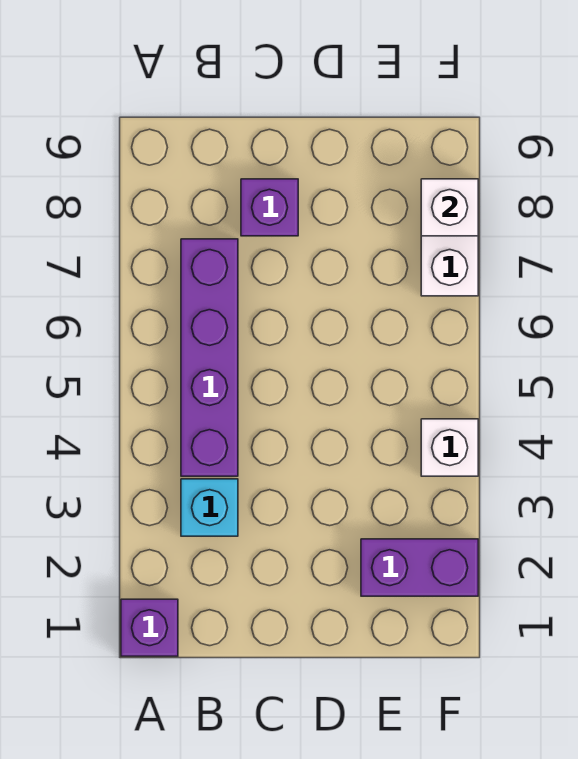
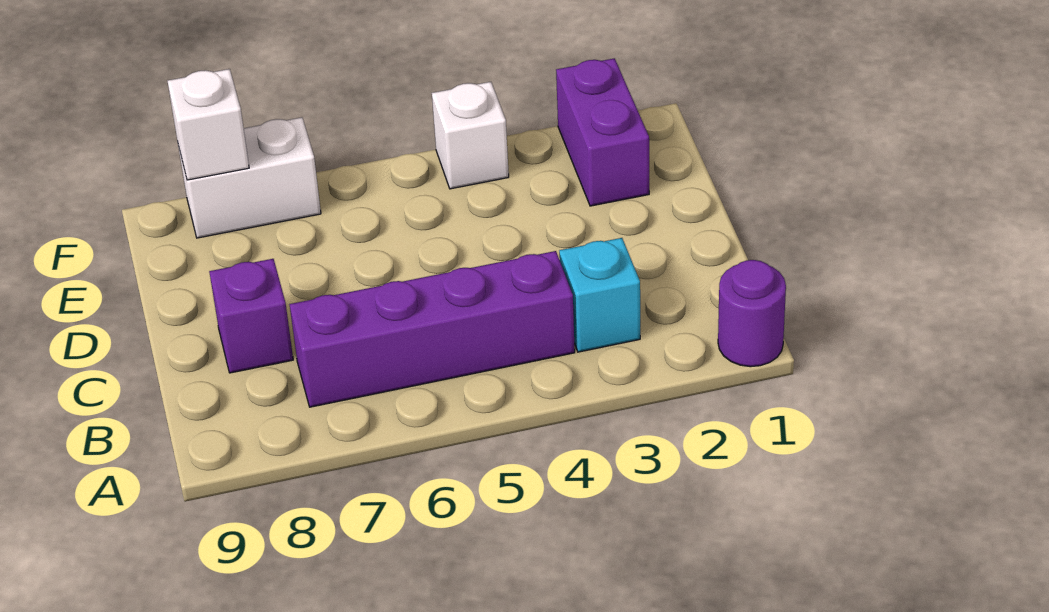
purple 1x1 brick [121,599,178,656] -> purple 1x1 round brick [718,260,786,367]

